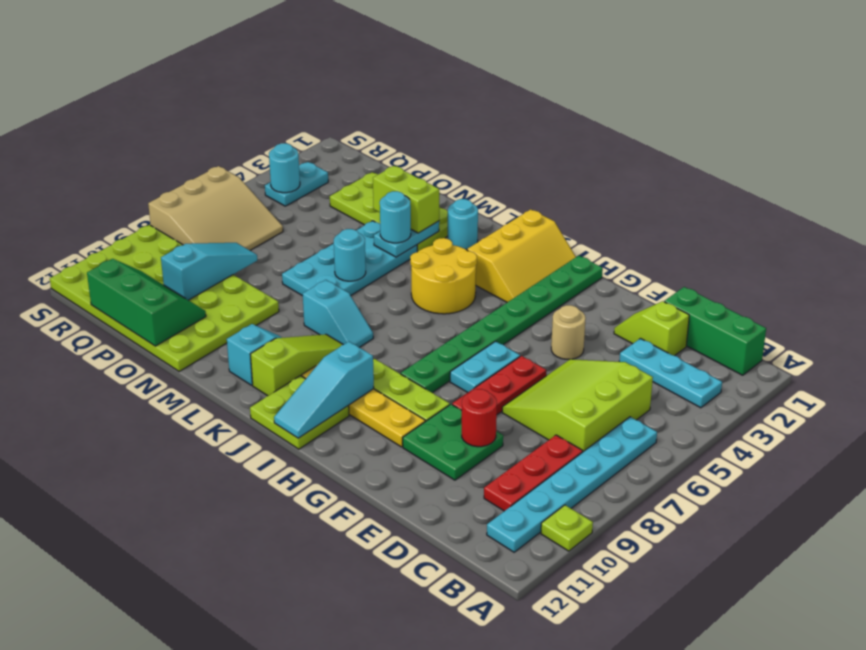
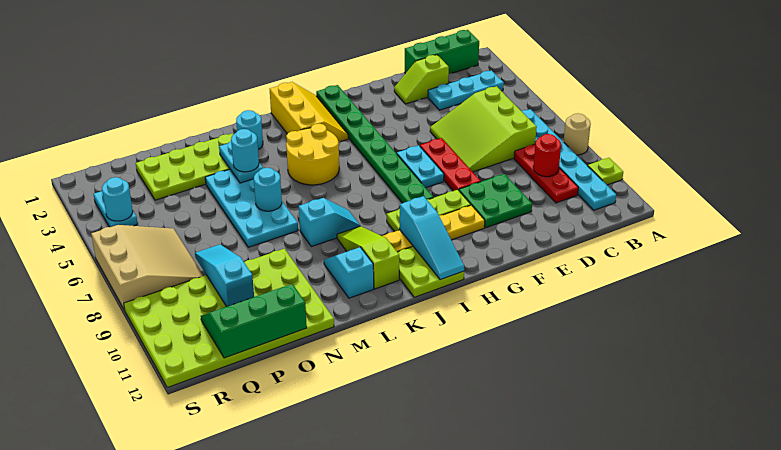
red 1x1 round brick [461,389,497,447] -> red 1x1 round brick moved to [533,134,561,177]
tan 1x1 round brick [551,305,586,359] -> tan 1x1 round brick moved to [564,113,591,155]
lime 1x2 brick [373,166,439,233] -> none

